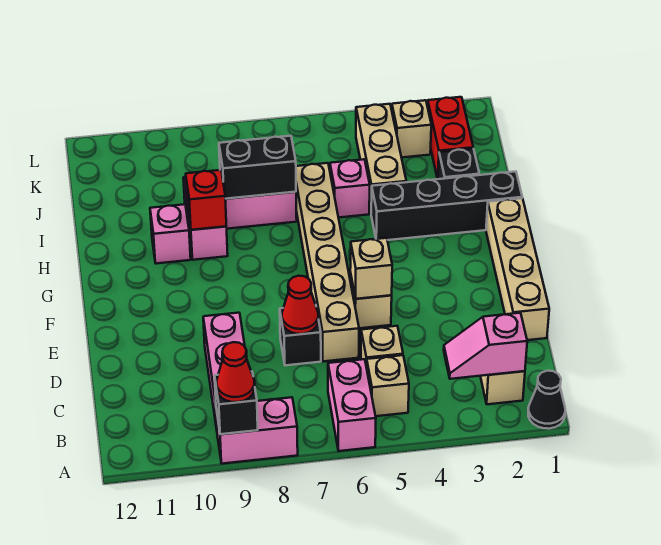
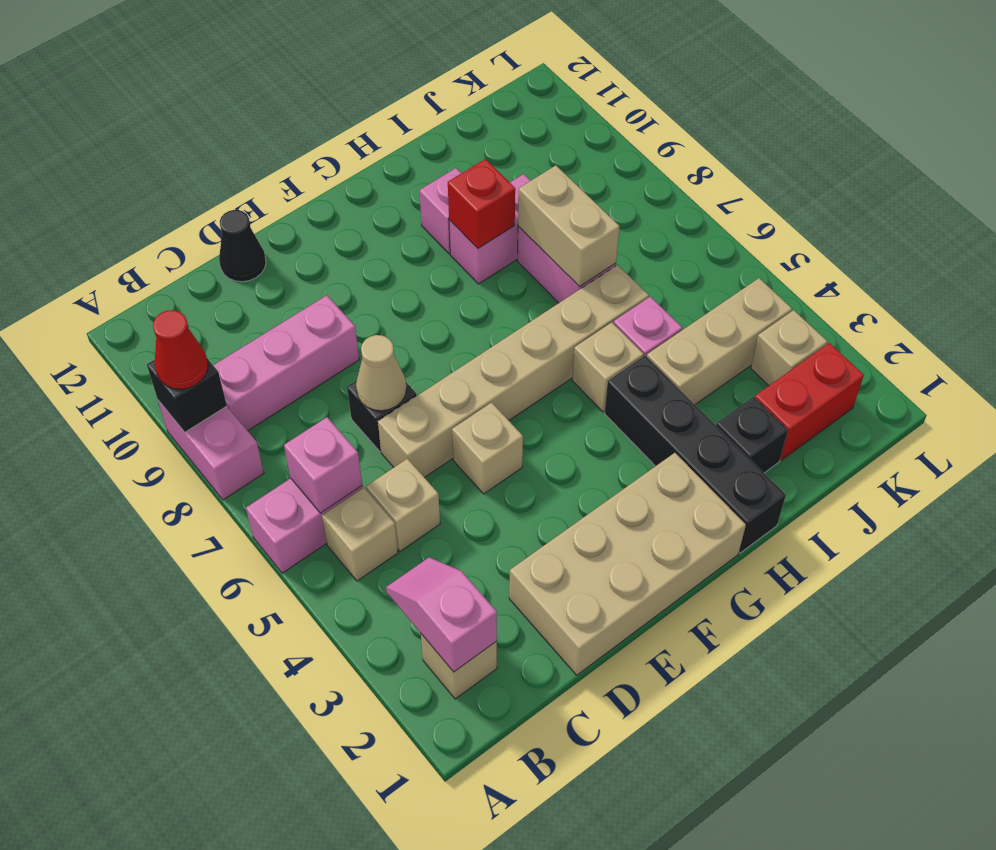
black 1x1 cone [528,371,565,429] -> black 1x1 cone moved to [219,210,266,282]
none -> pink 1x1 brick [284,417,362,513]
tan 1x4 brick [486,198,549,340] -> tan 2x4 brick [509,453,746,675]
red 1x1 cone [282,276,318,334] -> tan 1x1 cone [356,335,407,411]
tan 1x1 brick [350,238,392,299] -> tan 1x1 brick moved to [572,322,644,412]
black 1x2 brick [219,136,296,199] -> tan 1x2 brick [518,165,620,287]

